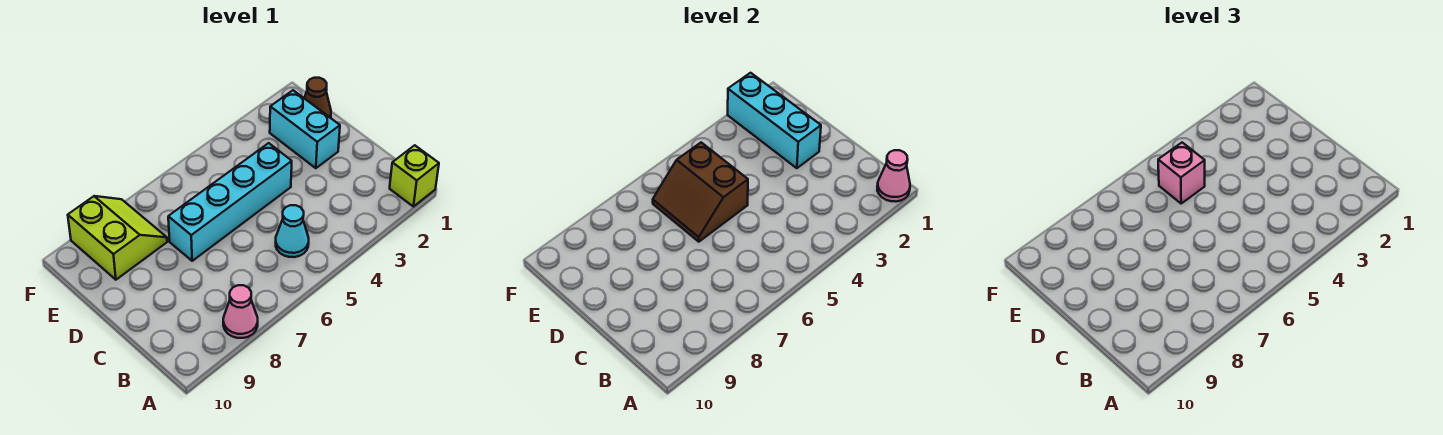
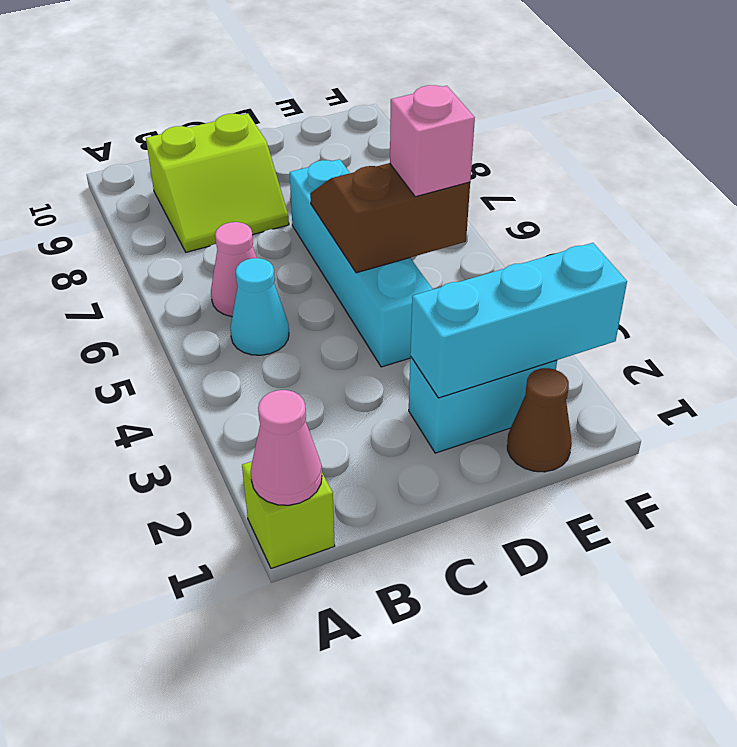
pink 1x1 cone [223,285,258,338] -> pink 1x1 cone moved to [211,222,257,317]
lime 2x2 slope [68,196,167,280] -> lime 2x2 slope moved to [146,114,289,252]

